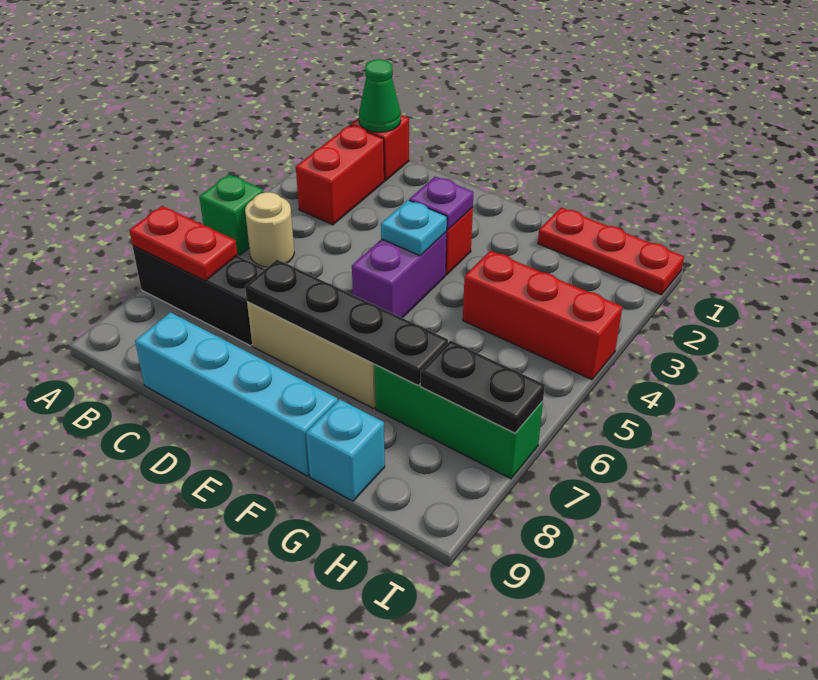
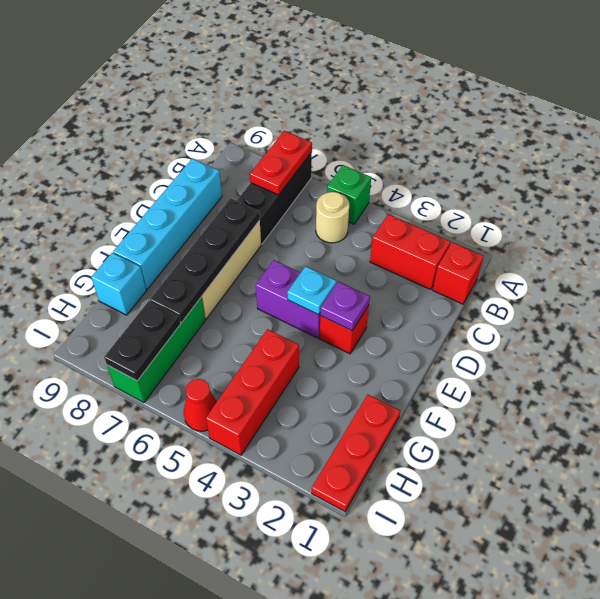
green 1x1 cone [359,59,401,132] -> none
none -> red 1x1 cone [184,379,217,431]

